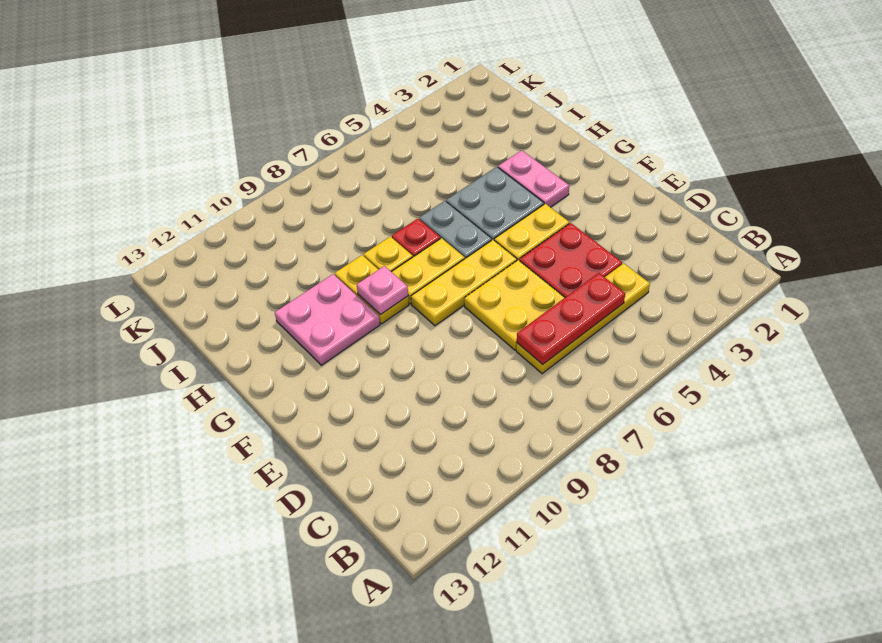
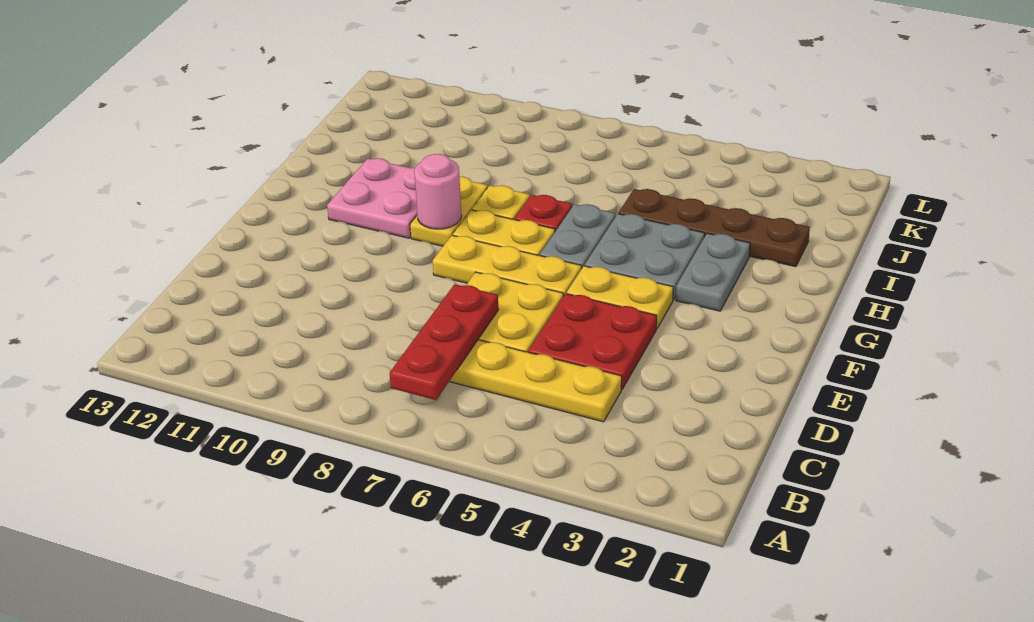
red 1x3 plate [517,273,625,364] -> red 1x3 plate turned to [390,284,498,400]
pink 1x2 plate [498,150,569,207] -> grey 1x2 plate [676,233,750,311]
pink 1x1 plate [357,266,408,315] -> pink 1x1 round brick [414,154,462,229]
none -> brown 1x4 plate [619,189,810,267]

